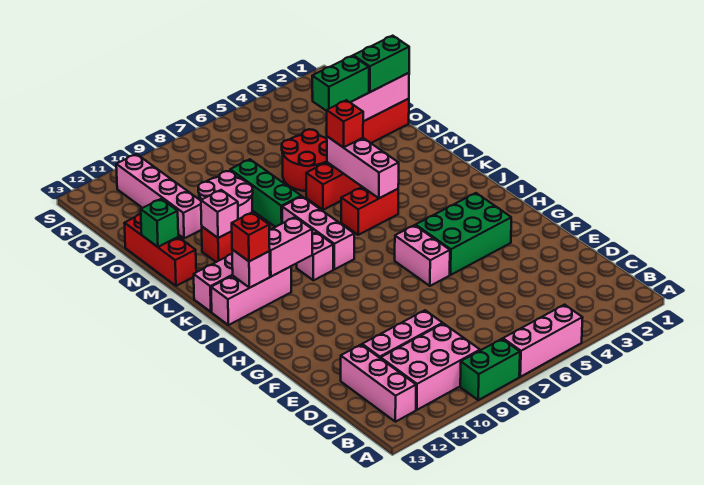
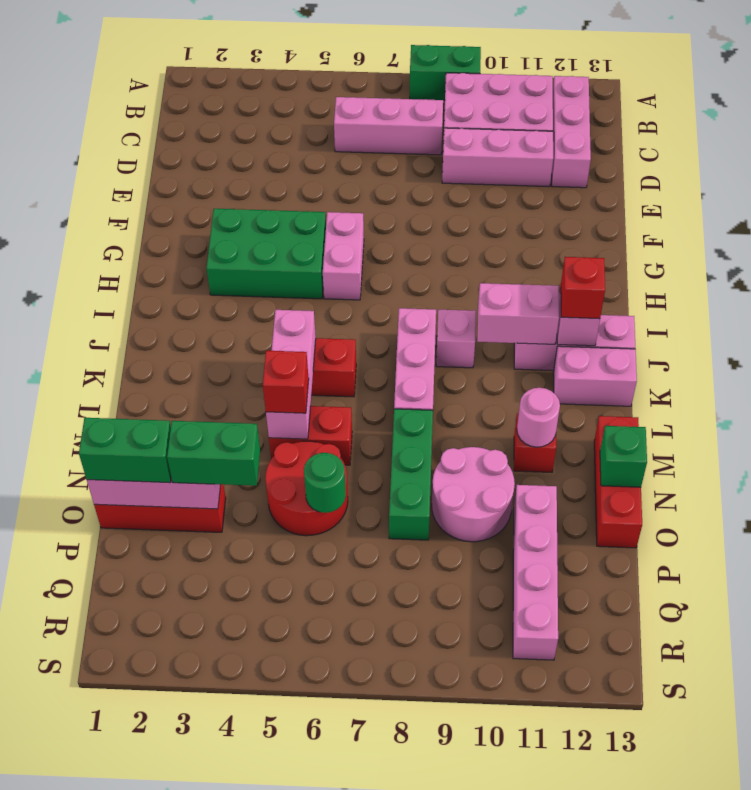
pink 1x3 brick [503,305,583,377] -> pink 1x3 brick moved to [334,97,443,155]
pink 1x1 brick [201,190,238,238] -> pink 1x1 round brick [517,388,560,447]
none -> green 1x1 round brick [304,453,346,513]

